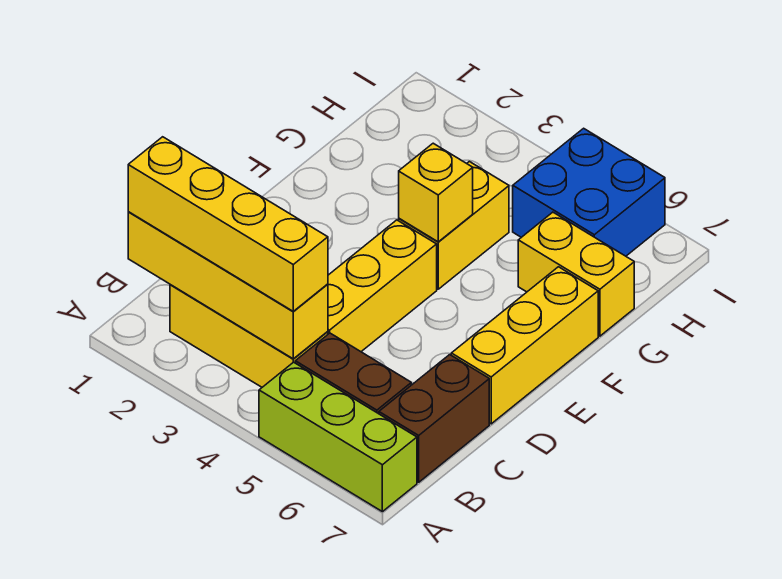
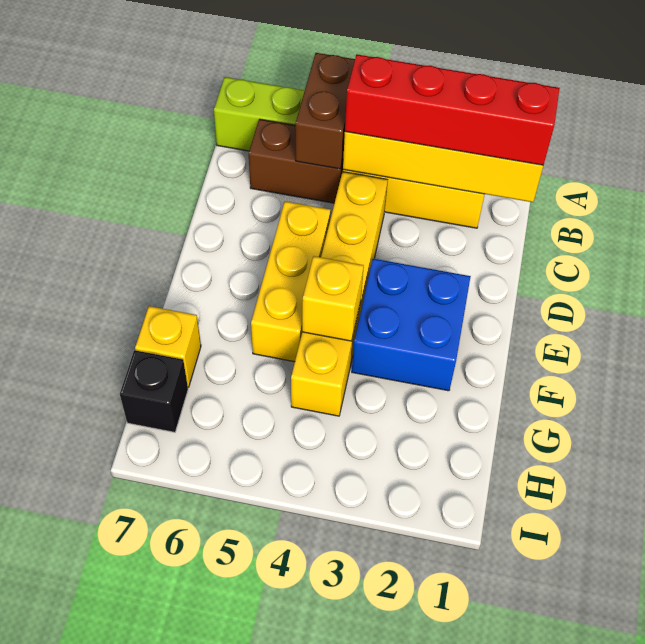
yellow 1x4 brick [128,137,328,312] -> red 1x4 brick [345,55,560,165]
brown 1x2 brick [379,355,489,482] -> brown 1x2 brick moved to [295,53,355,169]
yellow 1x3 brick [451,267,598,424] -> yellow 1x3 brick moved to [251,201,331,362]
yellow 1x2 brick [518,212,634,336] -> yellow 1x1 brick [135,306,201,387]
blue 2x2 brick [513,128,665,256] -> blue 2x2 brick moved to [352,259,471,391]
none -> black 1x1 brick [120,350,188,432]

